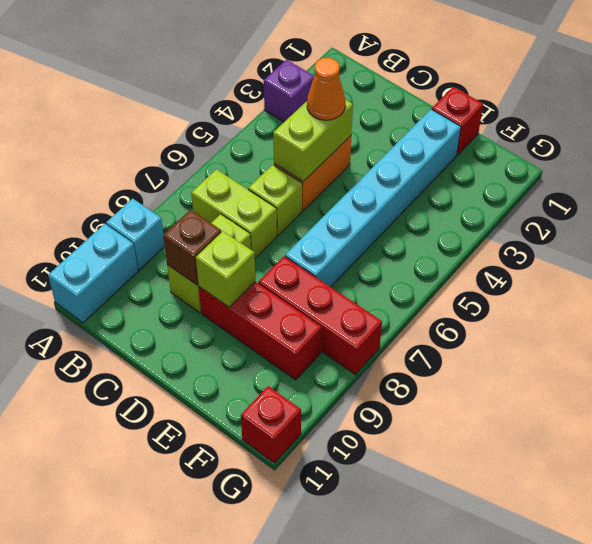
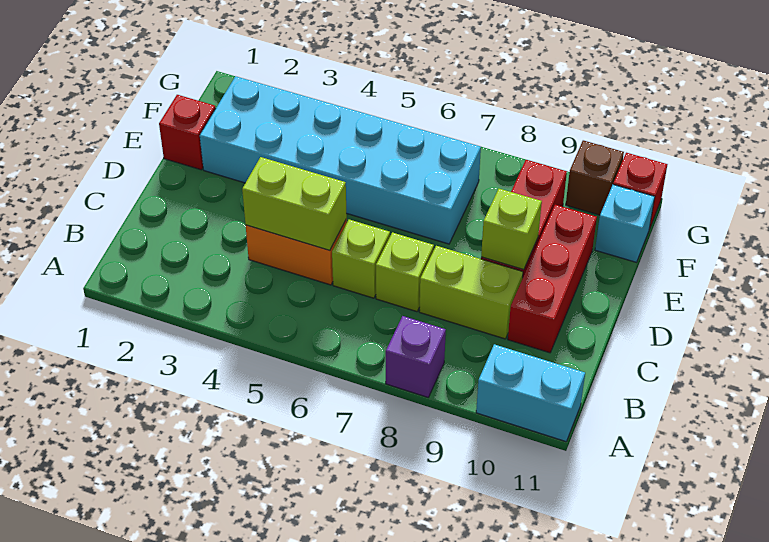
purple 1x1 brick [264,60,314,122] -> purple 1x1 brick moved to [386,316,446,397]
cyan 1x1 brick [106,199,165,270] -> cyan 1x1 brick moved to [595,185,655,262]
lime 1x2 brick [191,169,277,258] -> lime 1x1 brick [376,232,434,312]
orange 1x1 cone [307,58,345,120] -> none
brown 1x1 brick [163,210,221,285] -> brown 1x1 brick moved to [566,140,624,215]
cyan 1x6 brick [285,109,461,287] -> cyan 2x6 brick [200,76,481,244]
red 1x3 brick [258,256,382,374] -> red 1x3 brick moved to [508,205,597,353]

